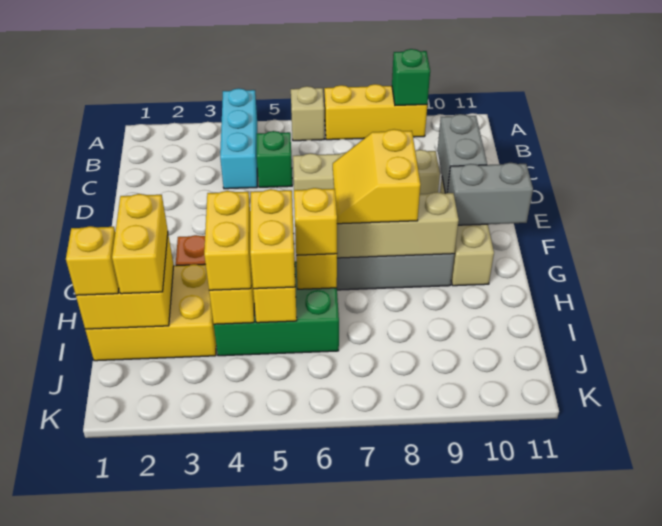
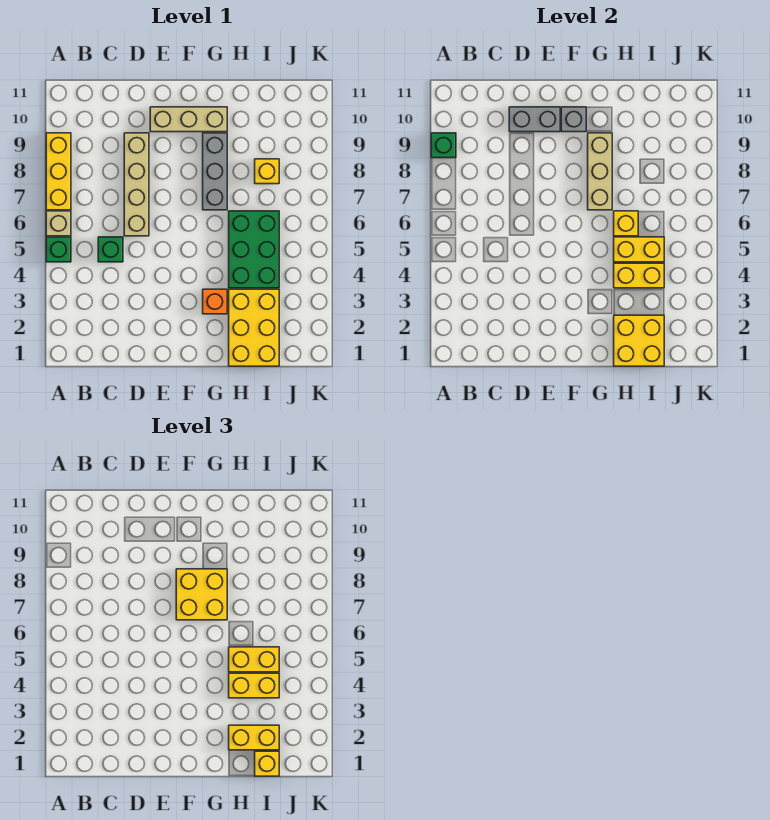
cyan 1x3 brick [220,88,257,189] -> none
none -> green 1x1 brick [46,237,71,262]
yellow 2x2 slope [333,129,421,224] -> yellow 2x2 brick [176,569,227,620]
grey 1x2 brick [447,163,533,225] -> grey 1x1 brick [561,107,586,132]
yellow 1x1 brick [294,188,337,255] -> yellow 1x1 brick moved to [255,159,279,184]

